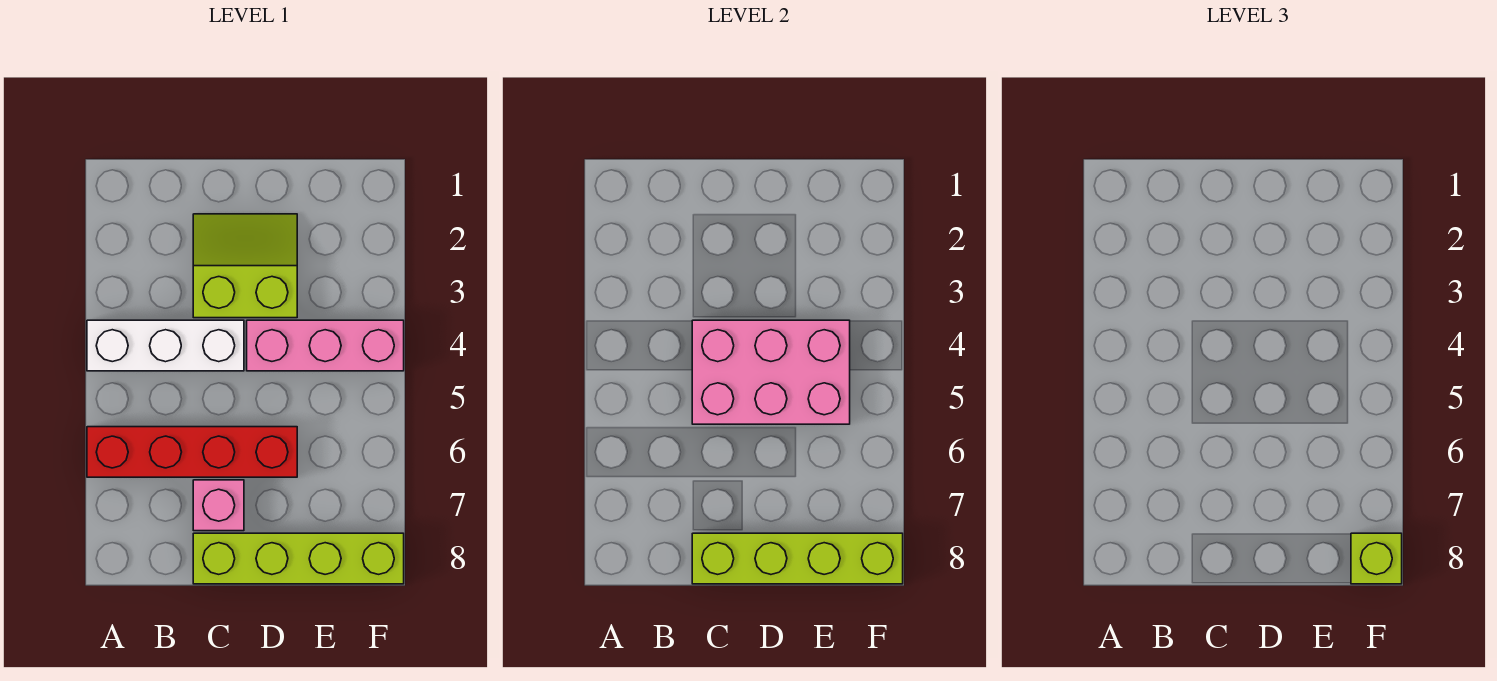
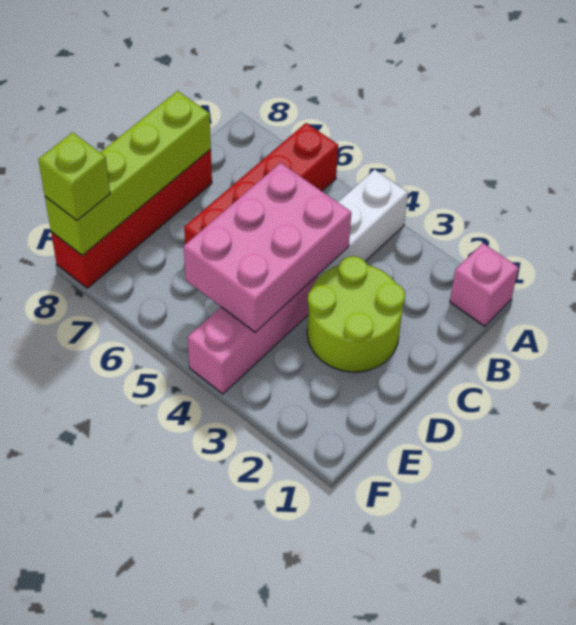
lime 2x2 slope [193,214,297,318] -> lime 2x2 round brick [307,256,405,372]
pink 1x1 brick [193,480,244,531] -> pink 1x1 brick moved to [450,243,519,326]
lime 1x4 brick [193,533,404,584] -> red 1x4 brick [51,149,212,288]

